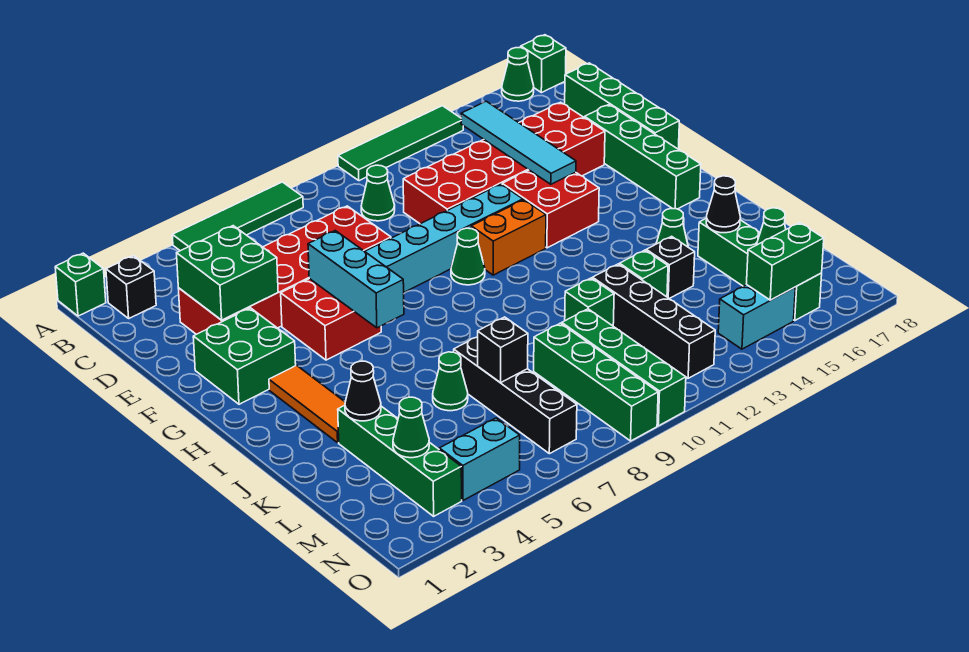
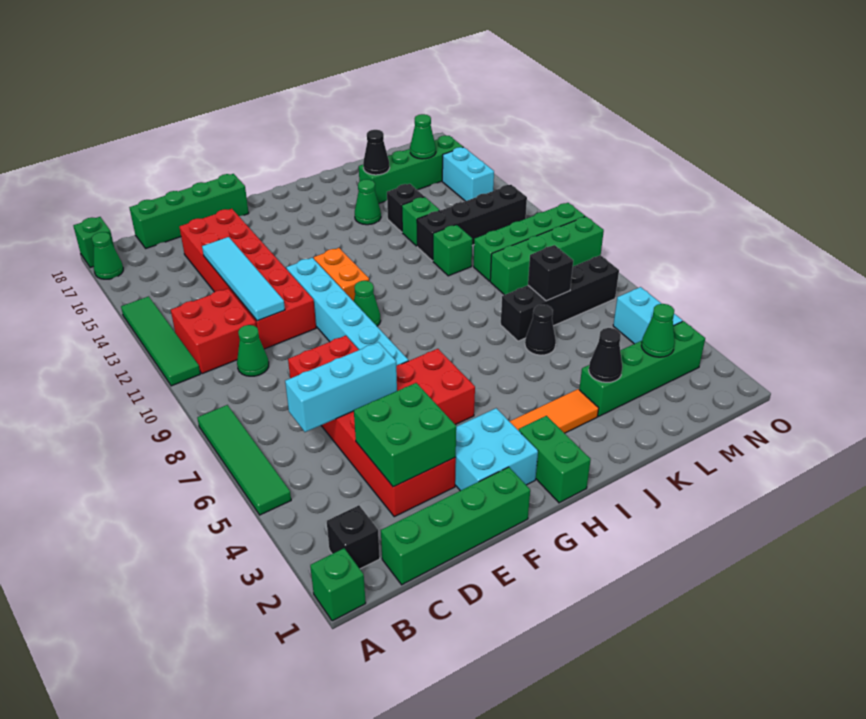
cyan 1x4 tile [461,101,576,184] -> cyan 1x4 tile turned to [202,237,285,321]
green 1x4 brick [585,105,701,209] -> green 1x4 brick moved to [381,467,530,585]
green 2x2 brick [193,308,296,404] -> cyan 2x2 brick [455,408,538,491]
cyan 1x3 brick [308,231,404,328] -> cyan 1x3 brick moved to [285,342,397,432]
red 2x2 brick [502,170,599,248] -> red 2x2 brick moved to [171,289,256,374]
green 1x1 cone [433,352,468,411] -> black 1x1 cone [525,305,556,355]
green 1x2 brick [747,223,824,300] -> green 1x2 brick moved to [519,416,591,503]

